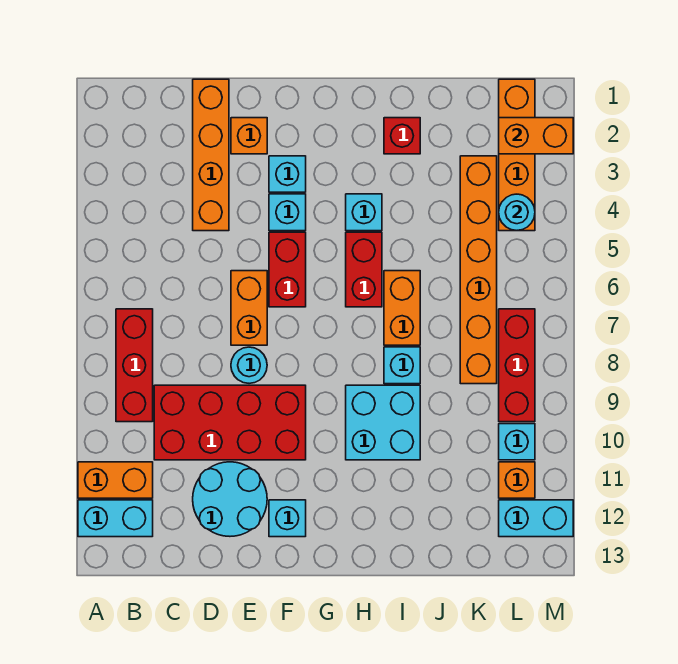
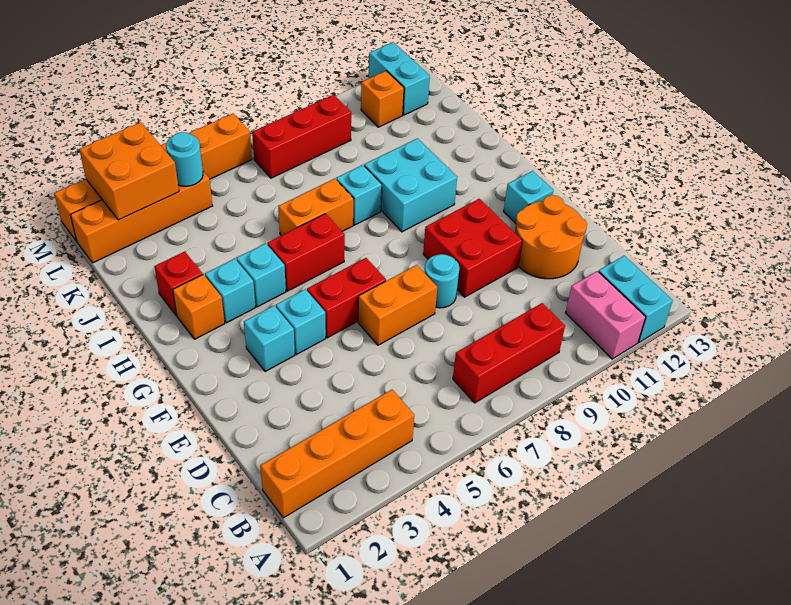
orange 1x2 brick [78,462,153,498] -> pink 1x2 brick [566,271,646,359]
red 2x4 brick [154,385,306,460] -> red 2x2 brick [423,199,522,297]
orange 1x4 brick [193,79,229,231] -> orange 1x4 brick moved to [260,390,414,518]
cyan 2x2 round brick [193,462,267,536] -> orange 2x2 round brick [515,195,587,279]
orange 1x1 brick [231,118,267,154] -> orange 1x1 brick moved to [173,274,225,339]
orange 1x6 brick [460,156,497,384] -> orange 1x6 brick moved to [54,114,252,241]
orange 1x2 brick [499,118,573,154] -> orange 2x2 brick [79,122,179,220]
cyan 1x1 brick [499,424,535,460] -> cyan 1x1 brick moved to [205,259,256,323]

